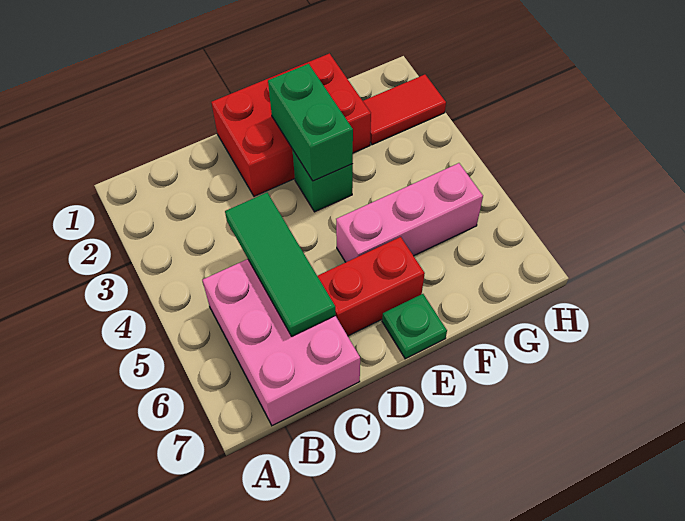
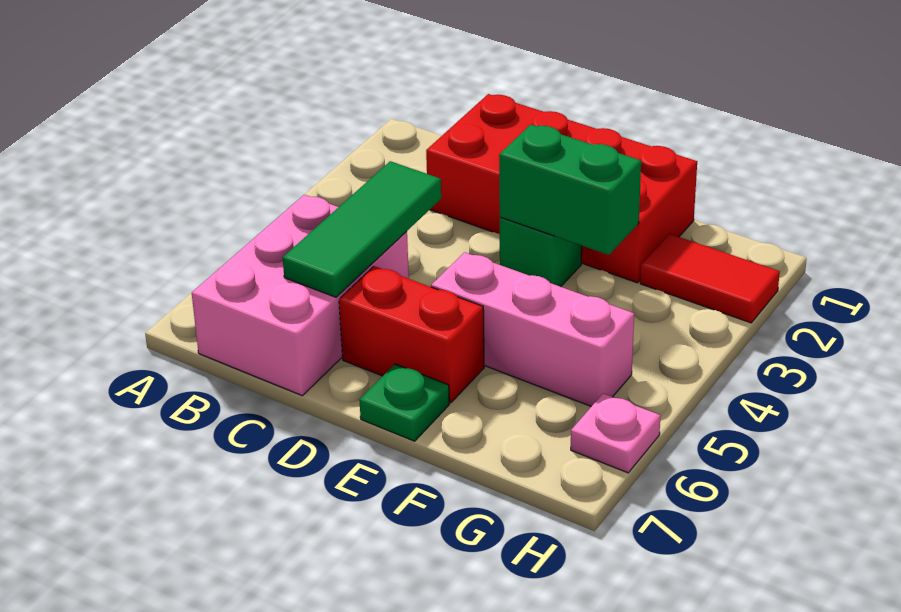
red 2x3 brick [211,53,371,196] -> red 2x4 brick [426,94,697,283]
green 1x2 brick [268,64,353,181] -> green 1x2 brick turned to [499,125,641,255]
none -> pink 1x1 plate [571,393,660,473]

